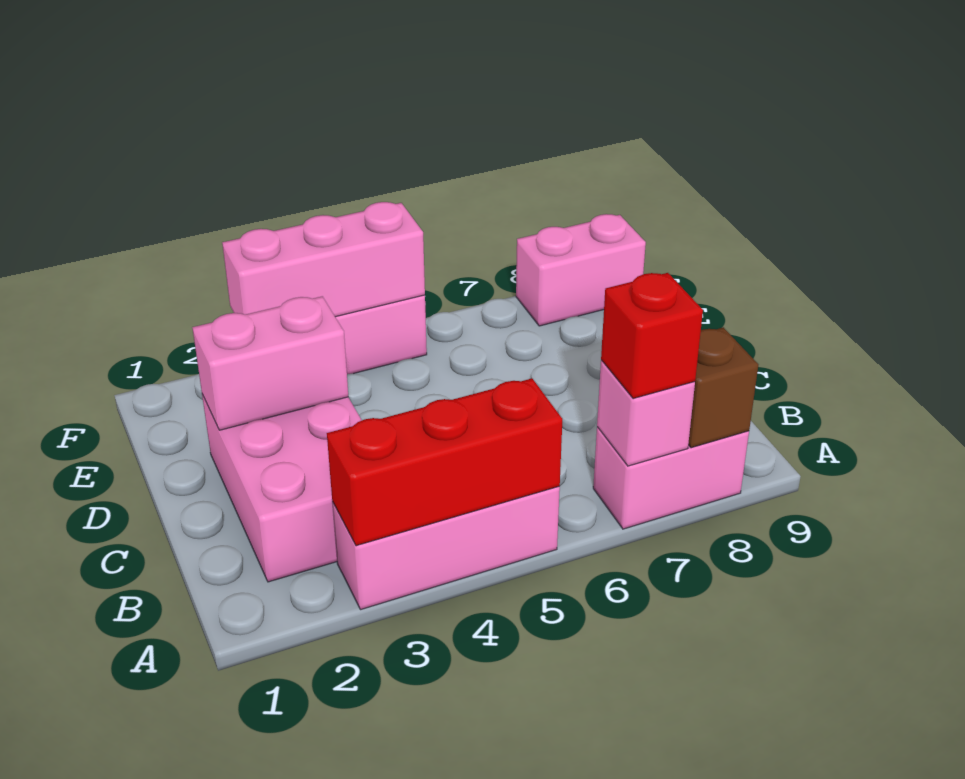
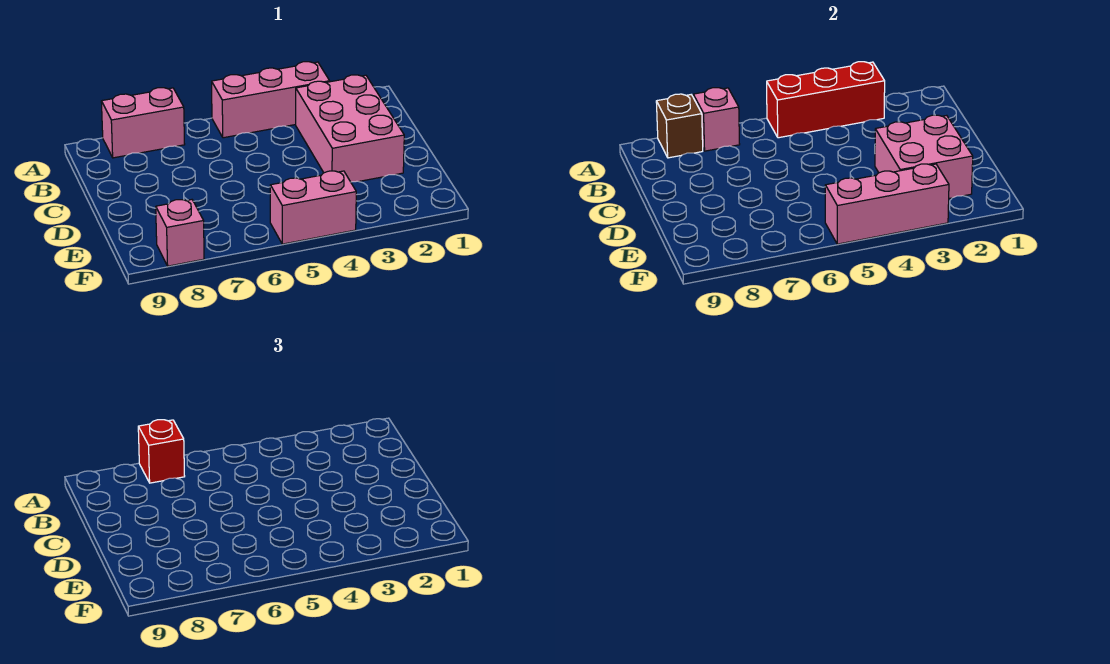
pink 1x2 brick [192,296,348,430] -> pink 2x2 brick [875,115,973,198]
pink 1x2 brick [516,214,646,326] -> pink 1x1 brick [156,200,204,266]

